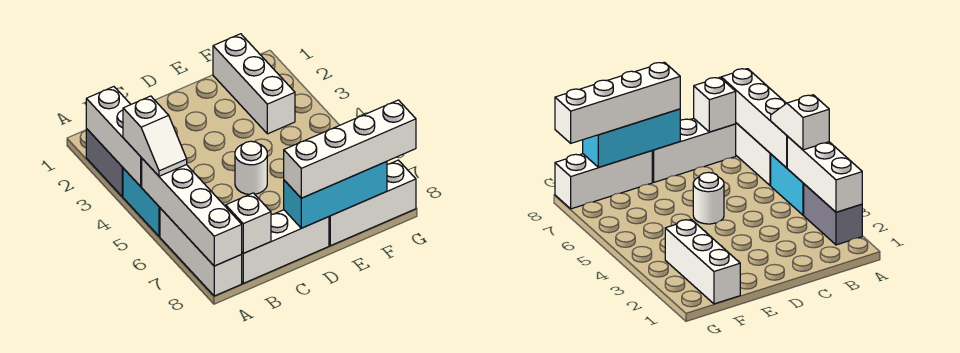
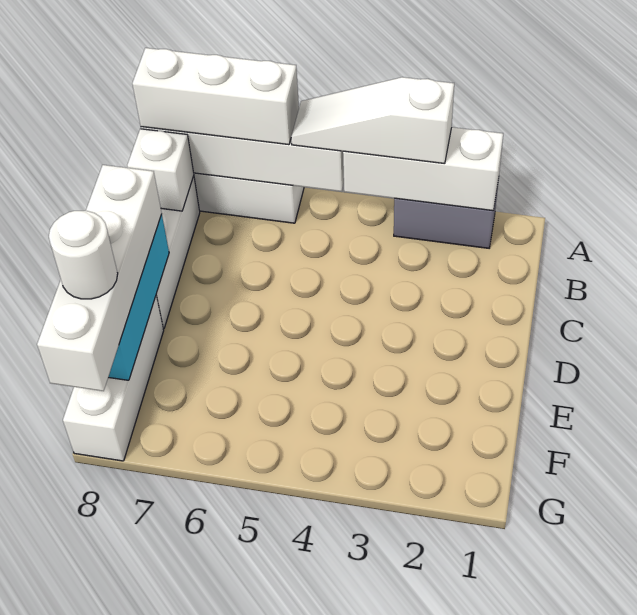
cyan 1x2 brick [123,168,160,236] -> none
white 1x2 slope [123,96,187,176] -> white 1x3 slope [291,77,454,164]
white 1x1 round brick [235,141,267,195] -> white 1x1 round brick moved to [49,211,118,299]
white 1x3 brick [213,34,295,134] -> white 1x3 brick moved to [132,48,299,145]

